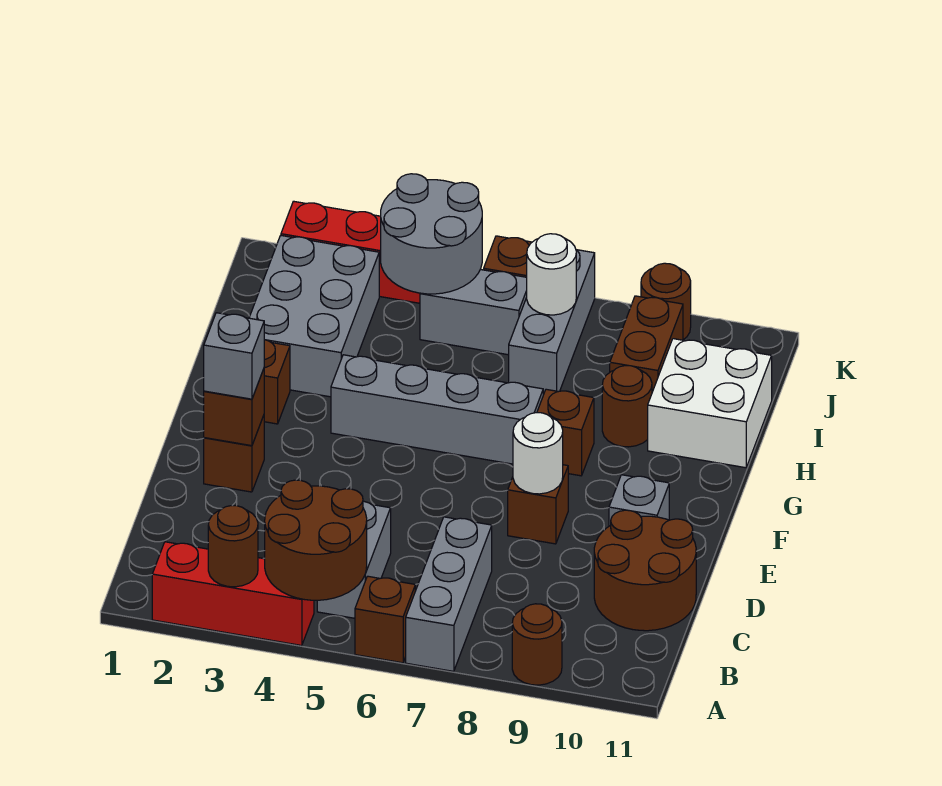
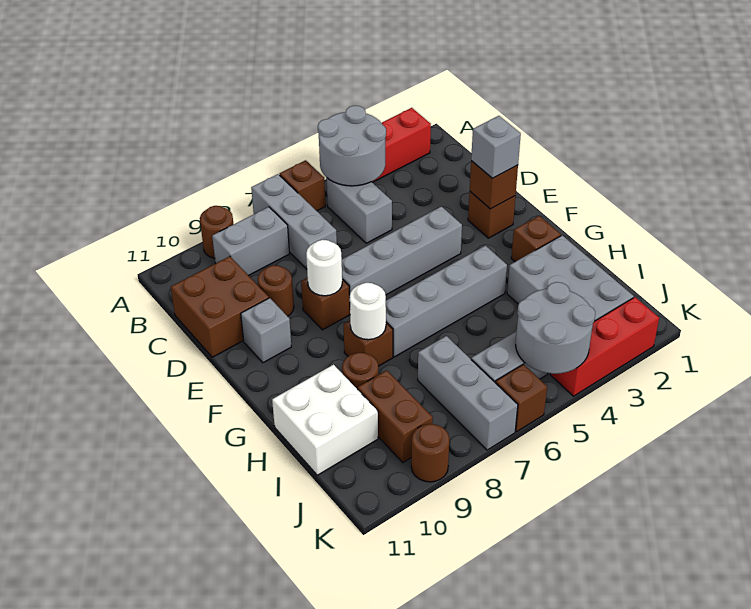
brown 1x1 round brick [208,506,258,587] -> brown 1x1 round brick moved to [258,265,294,316]
brown 2x2 round brick [264,480,367,600] -> grey 2x2 round brick [318,106,386,186]
none -> grey 1x2 brick [212,207,290,276]
brown 2x2 round brick [594,510,696,631] -> brown 2x2 brick [171,256,269,357]
none -> grey 1x4 brick [342,206,462,297]
white 1x1 round brick [527,234,576,315] -> white 1x1 round brick moved to [350,283,386,340]

